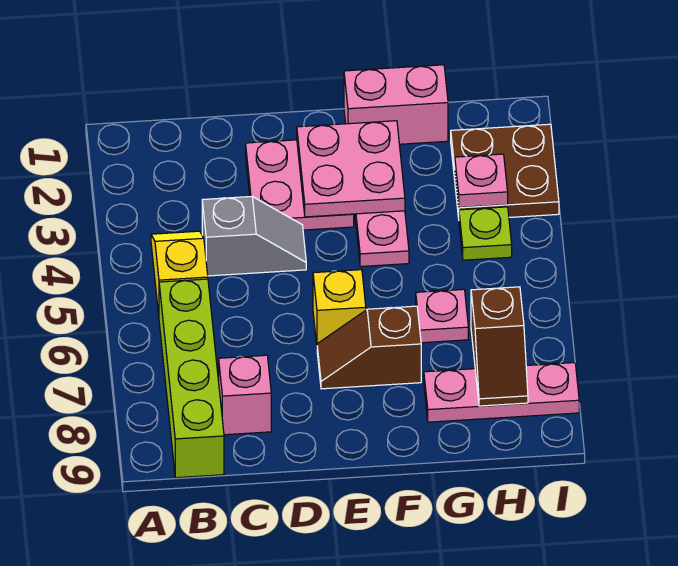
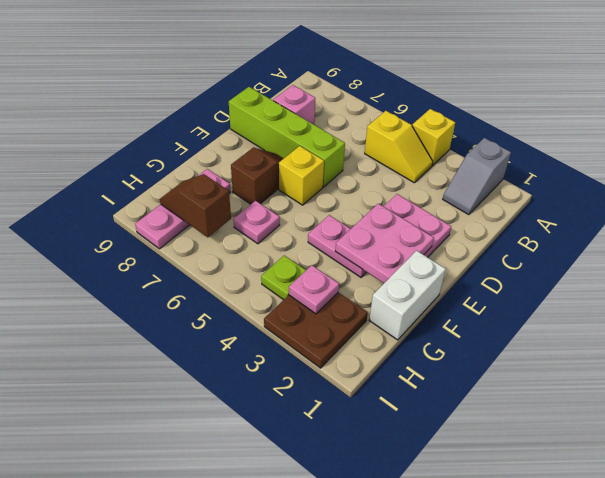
none -> yellow 1x1 brick [412,109,455,165]
lime 1x4 brick [159,279,224,478] -> lime 1x4 brick moved to [229,87,345,187]
grey 1x2 slope [202,196,306,276] -> grey 1x2 slope moved to [443,138,511,215]
pink 1x2 brick [344,65,448,144] -> white 1x2 brick [369,251,446,340]

